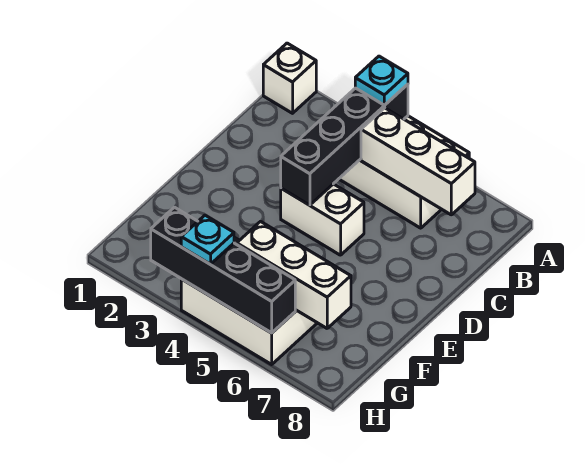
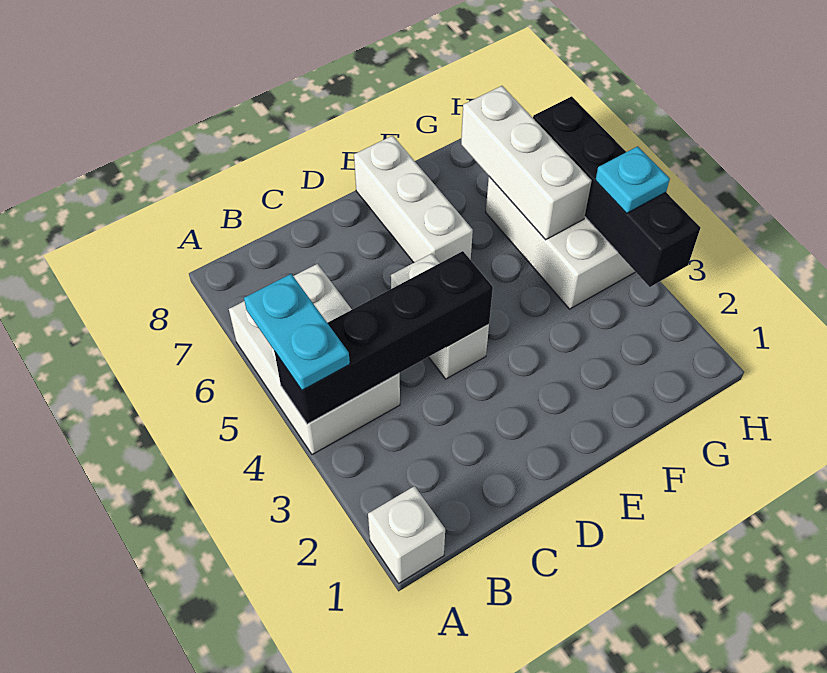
cyan 1x1 plate [355,56,408,105] -> cyan 1x2 plate [244,274,350,390]
white 1x3 brick [361,108,475,215] -> white 1x3 brick moved to [354,136,473,263]

